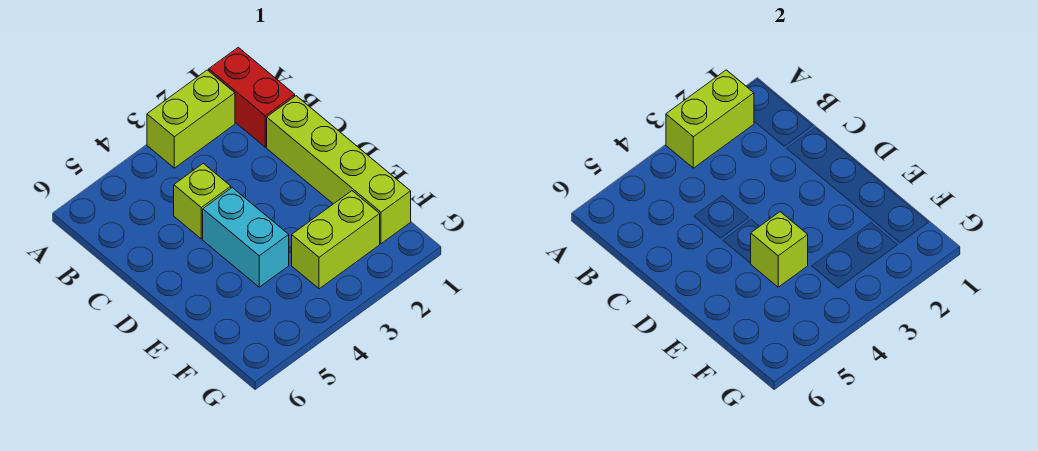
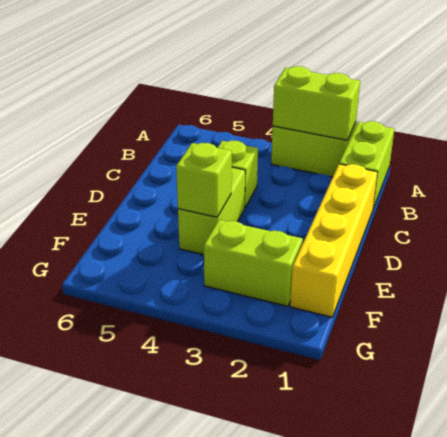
red 1x2 brick [209,47,295,147] -> lime 1x2 brick [339,121,394,209]
lime 1x4 brick [267,96,411,244] -> yellow 1x4 brick [290,164,378,317]
cyan 1x2 brick [203,188,289,287] -> lime 1x2 brick [178,167,245,255]

